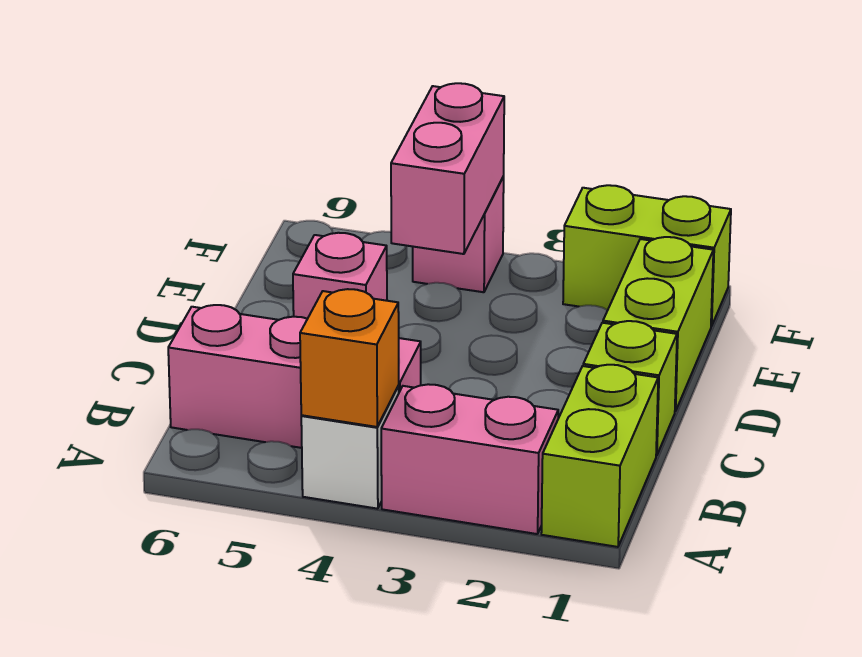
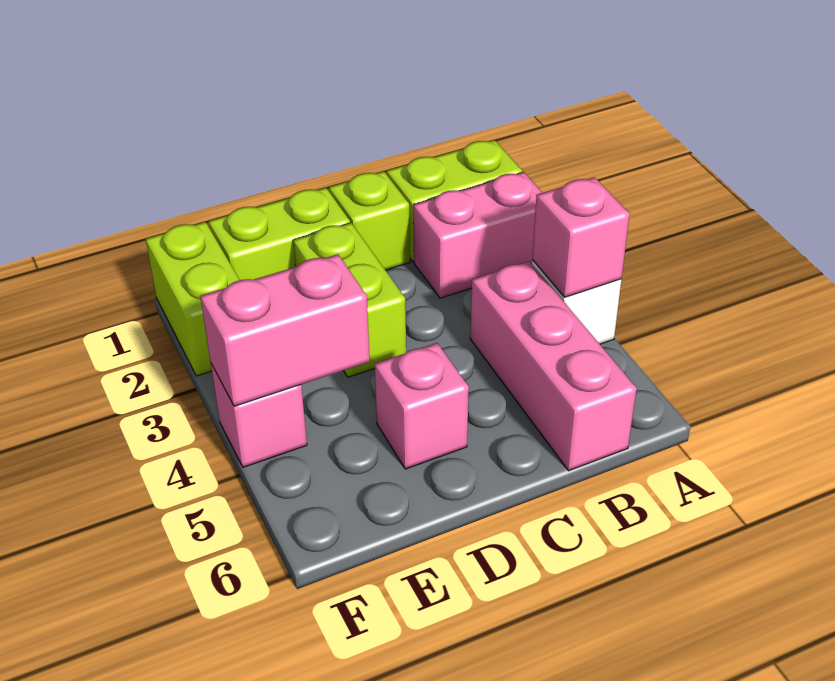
pink 1x2 brick [381,384,558,534] -> pink 1x2 brick turned to [413,172,542,298]
orange 1x1 brick [300,289,399,427] -> pink 1x1 brick [532,177,630,297]
none -> lime 1x2 brick [293,223,406,377]

